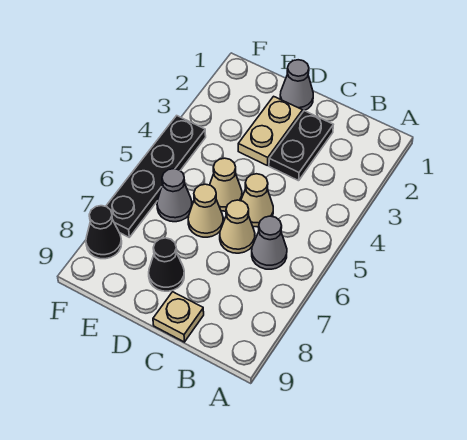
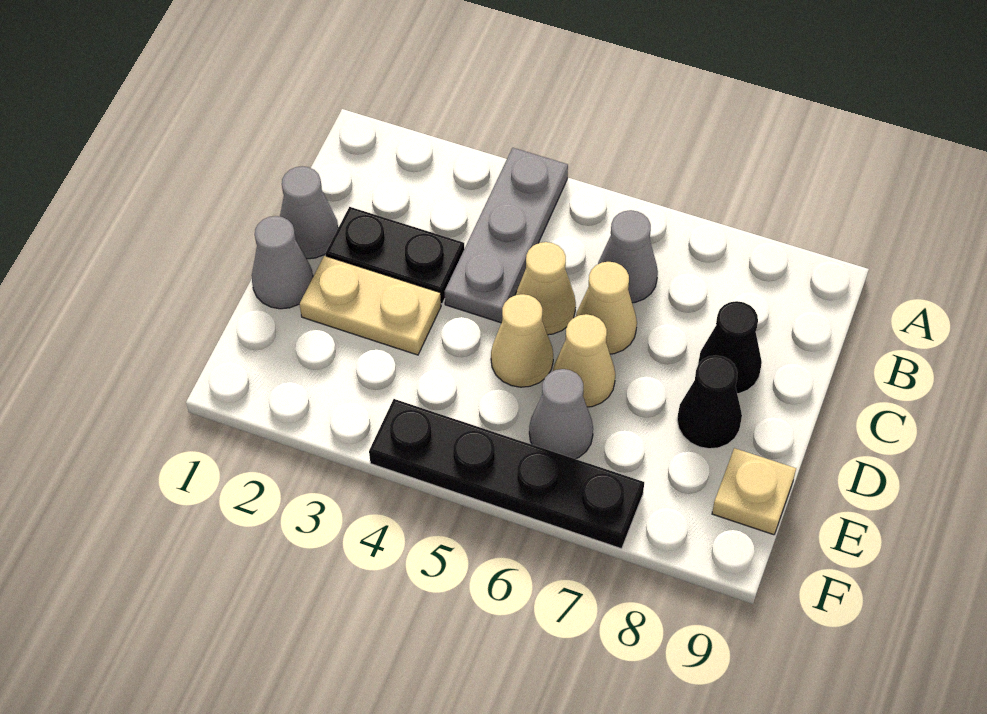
none -> grey 1x3 plate [444,148,568,323]
none -> grey 1x1 cone [280,166,338,259]
tan 1x1 plate [153,292,204,342] -> tan 1x1 plate moved to [712,448,796,535]
black 1x1 cone [86,206,122,259] -> black 1x1 cone moved to [698,301,762,394]

